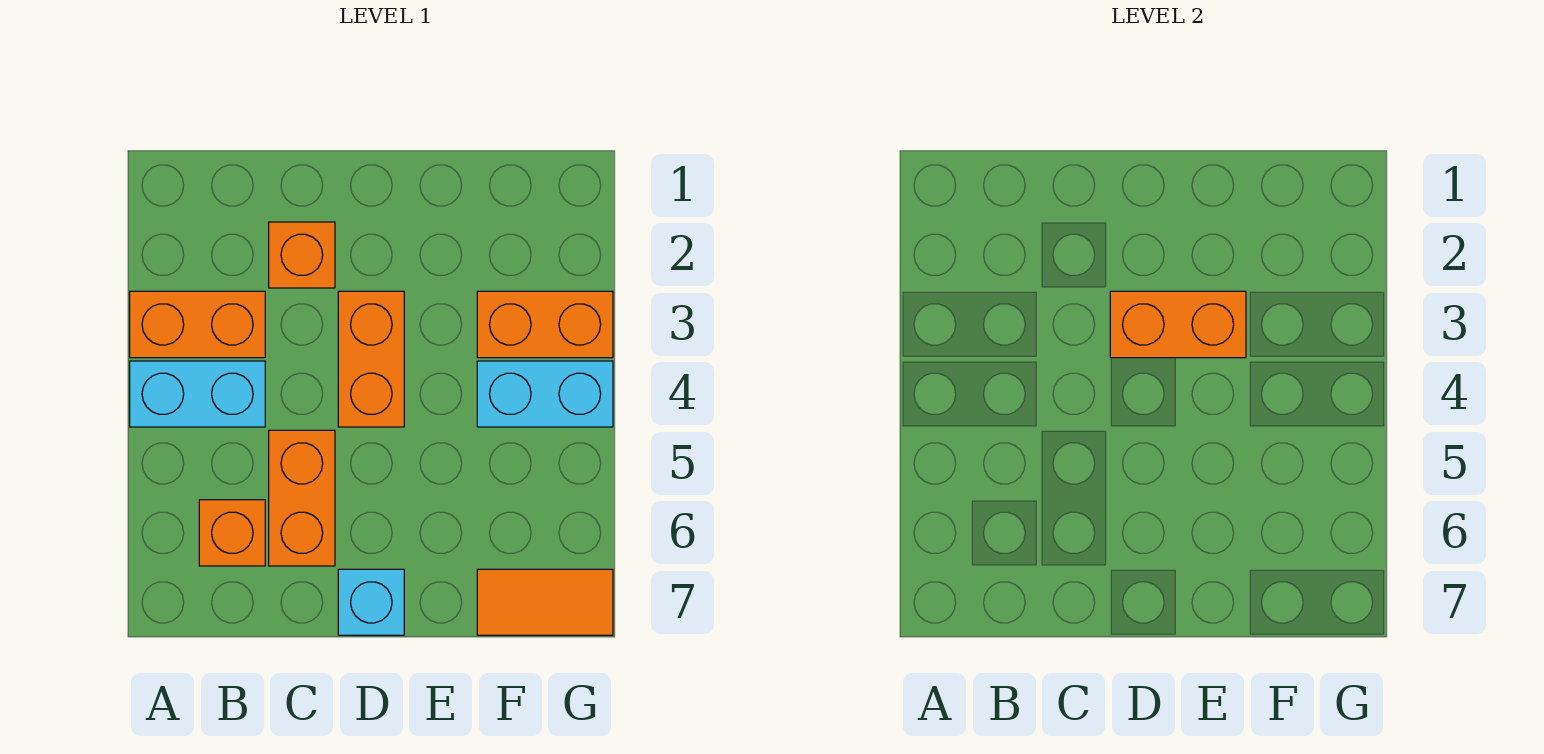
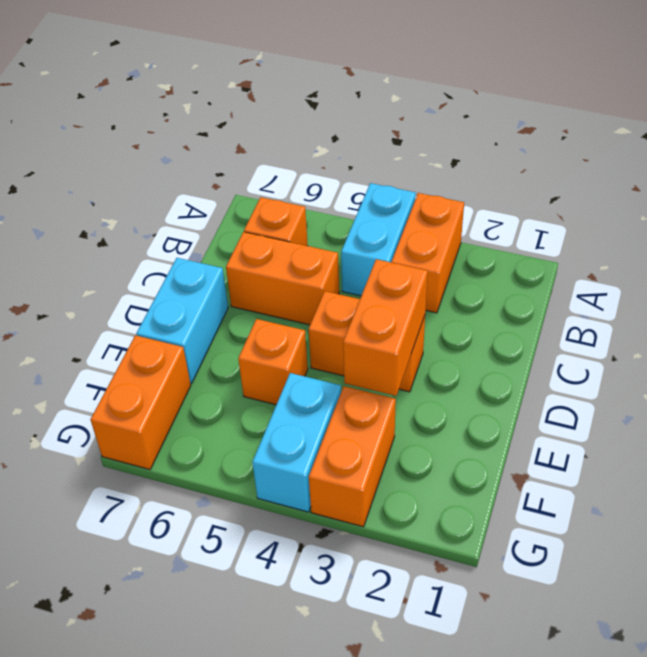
orange 1x1 brick [269,222,335,288] -> orange 1x1 brick moved to [238,319,308,405]
cyan 1x1 brick [338,569,404,635] -> cyan 1x2 brick [136,258,228,384]
orange 1x2 tile [477,569,613,635] -> orange 1x2 brick [90,335,191,469]

